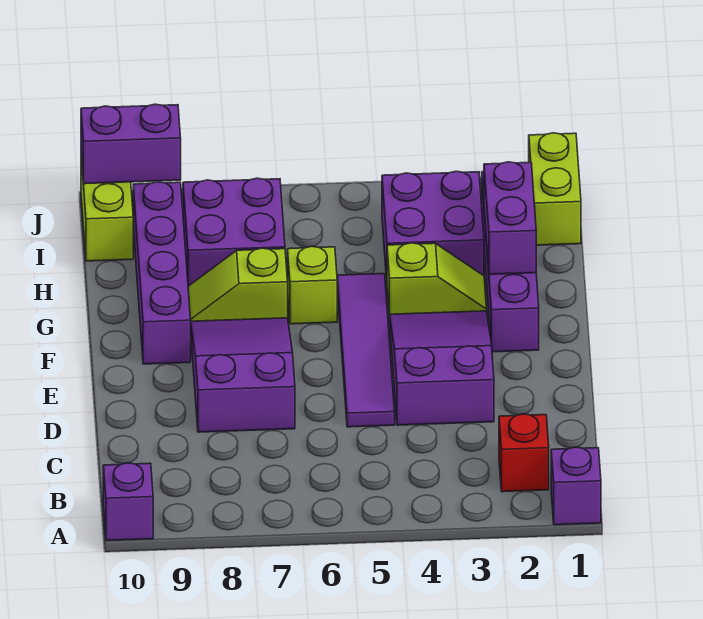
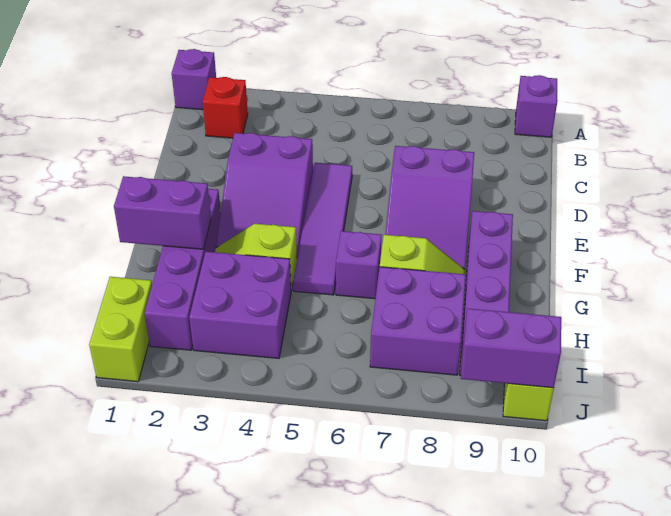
purple 1x2 brick [484,162,536,274] -> purple 1x2 brick turned to [114,176,211,249]
lime 1x1 brick [288,246,337,324] -> purple 1x1 brick [336,231,382,299]

